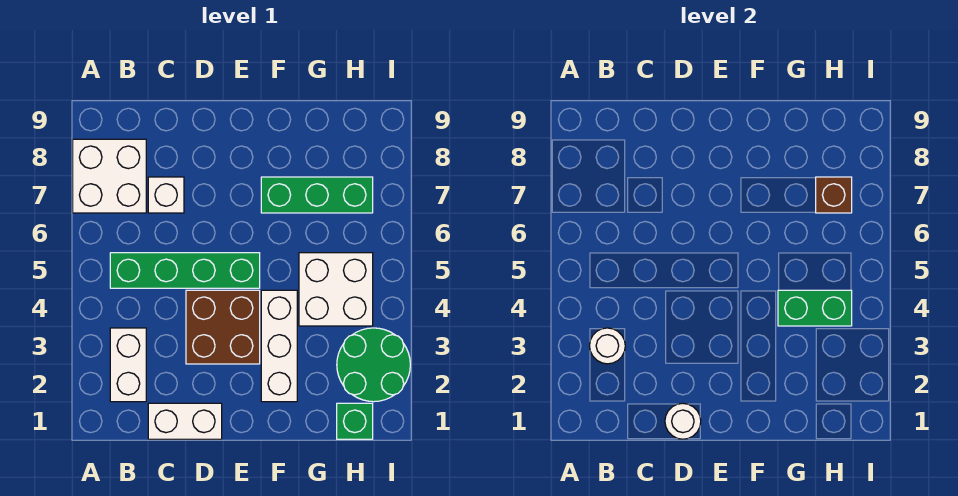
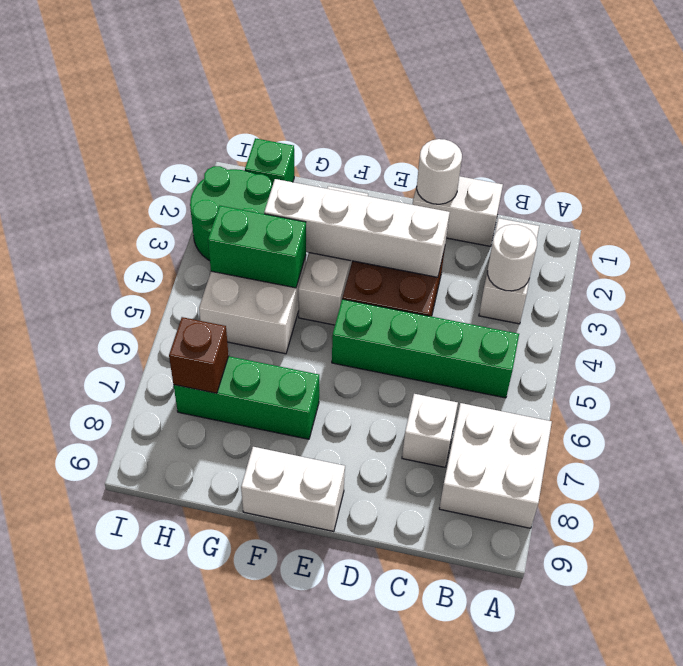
none -> white 1x4 brick [264,179,450,277]
none -> white 1x2 brick [241,447,345,531]

